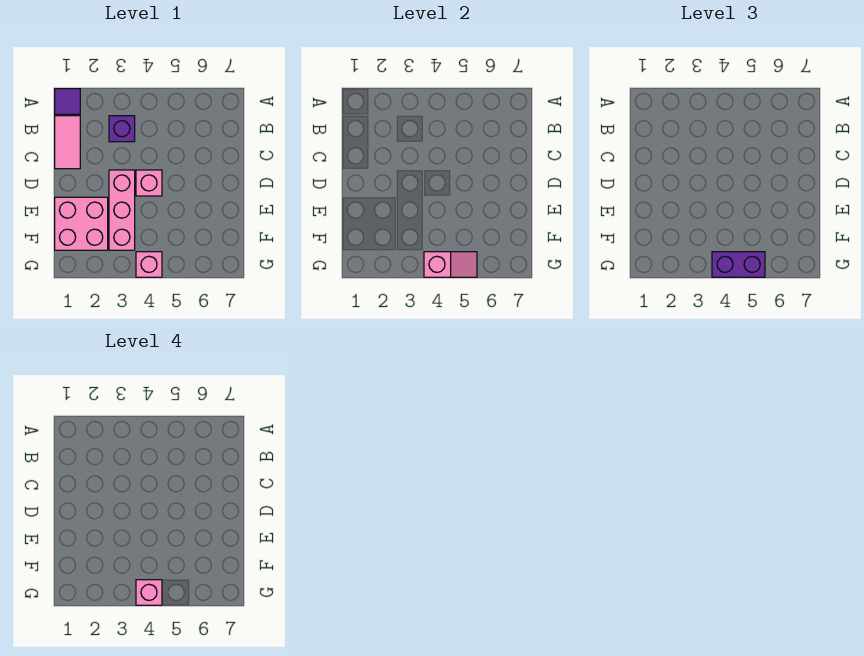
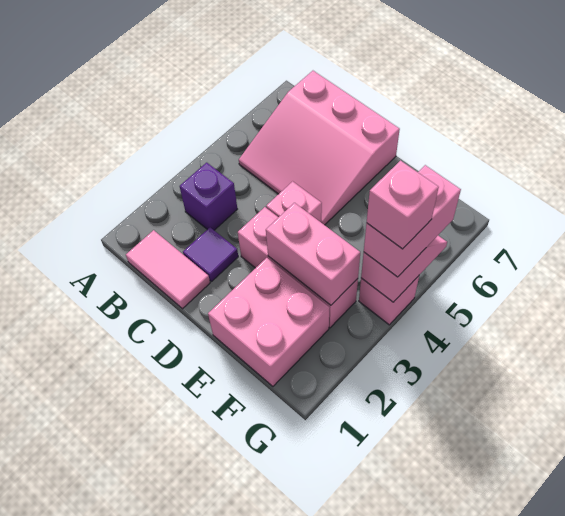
purple 1x1 tile [55,89,80,114] -> purple 1x1 tile moved to [183,227,238,281]
none -> pink 3x3 slope [239,71,400,225]
none -> pink 1x2 brick [266,203,360,305]
purple 1x2 brick [712,252,765,277] -> pink 1x2 brick [364,165,461,277]

